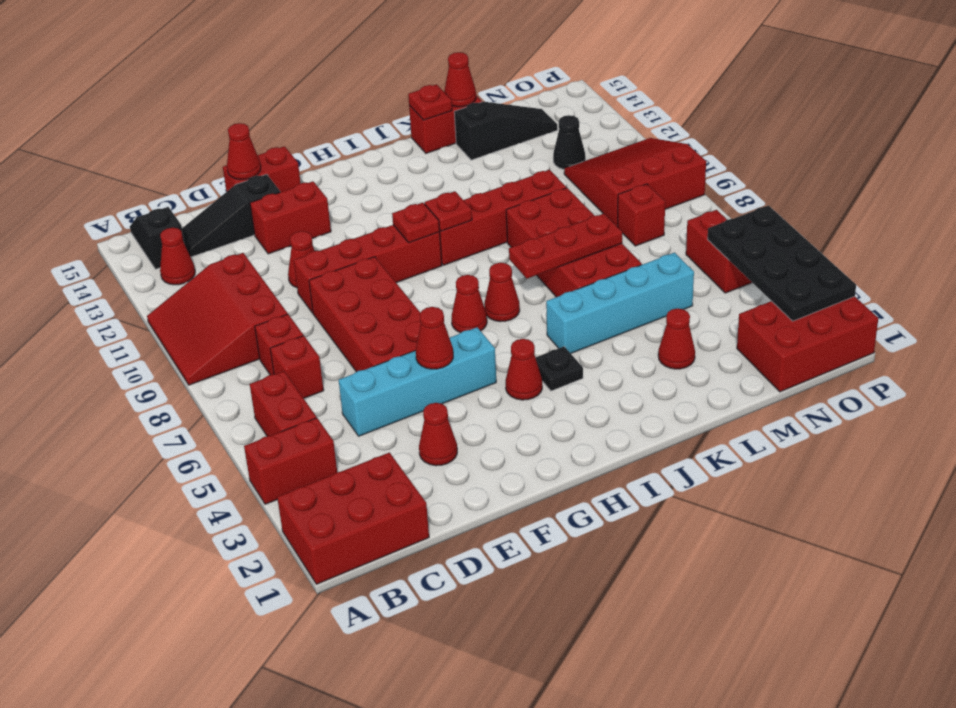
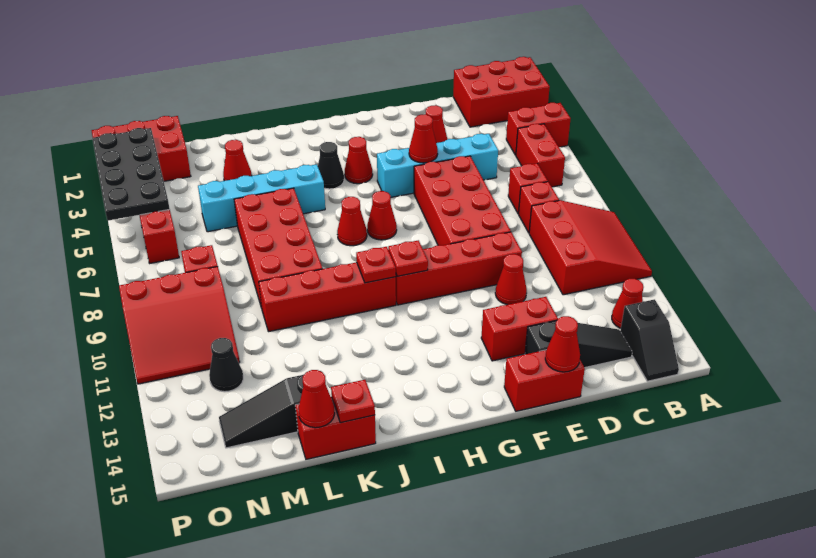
black 1x1 plate [536,347,583,391] -> black 1x1 cone [318,142,344,189]
red 1x3 plate [509,214,622,279] -> none

